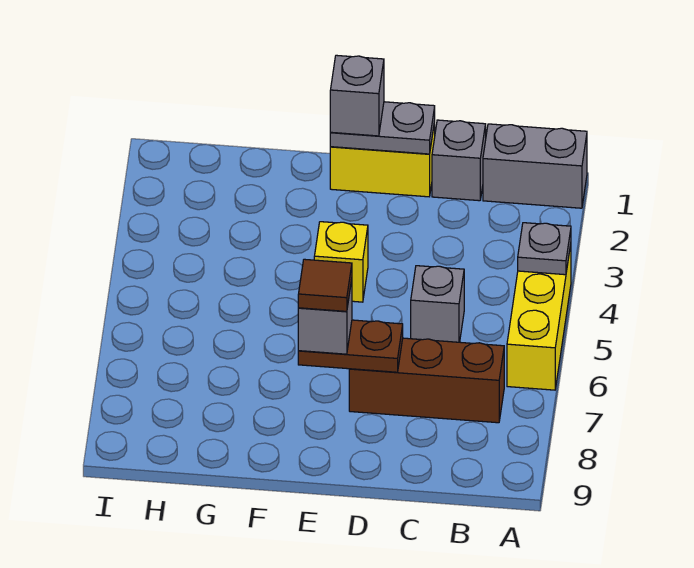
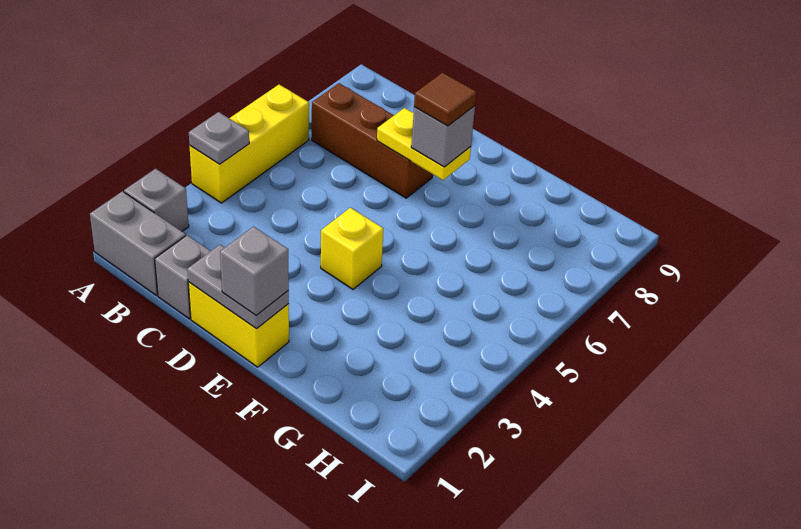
grey 1x1 brick [411,266,464,342] -> grey 1x1 brick moved to [124,169,189,231]
brown 1x2 plate [298,320,403,372] -> yellow 1x2 plate [377,108,471,180]

